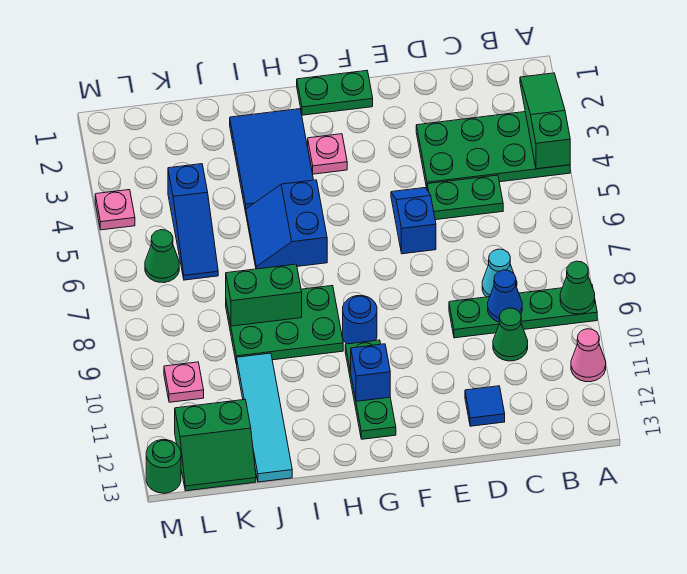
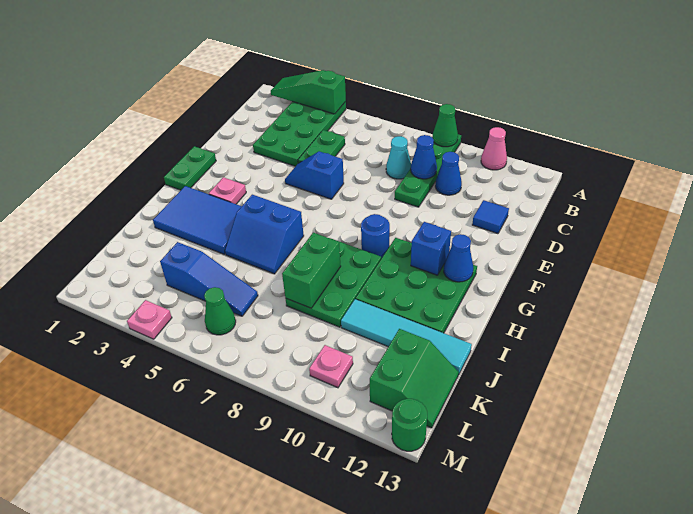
green 1x1 cone [493,308,528,361] -> blue 1x1 cone [435,152,462,195]
green 1x3 plate [345,340,396,439] -> green 3x3 plate [356,238,477,333]
none -> blue 1x1 cone [444,234,473,282]

